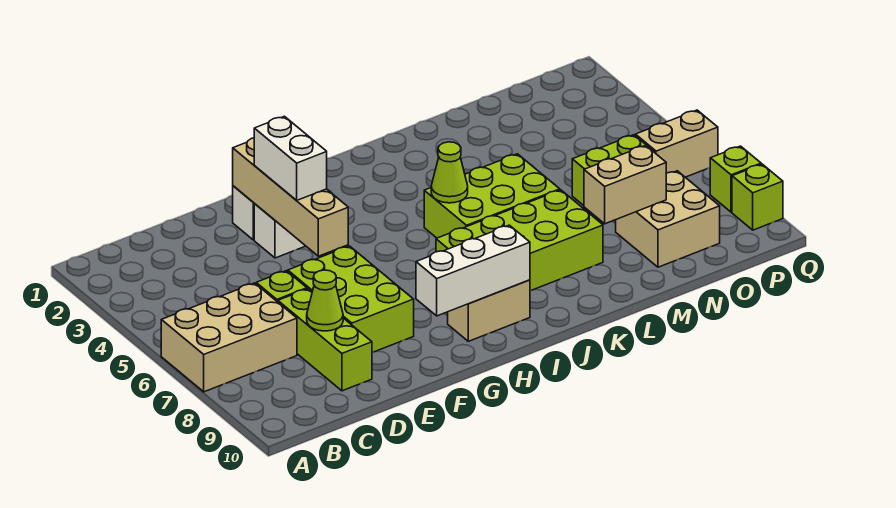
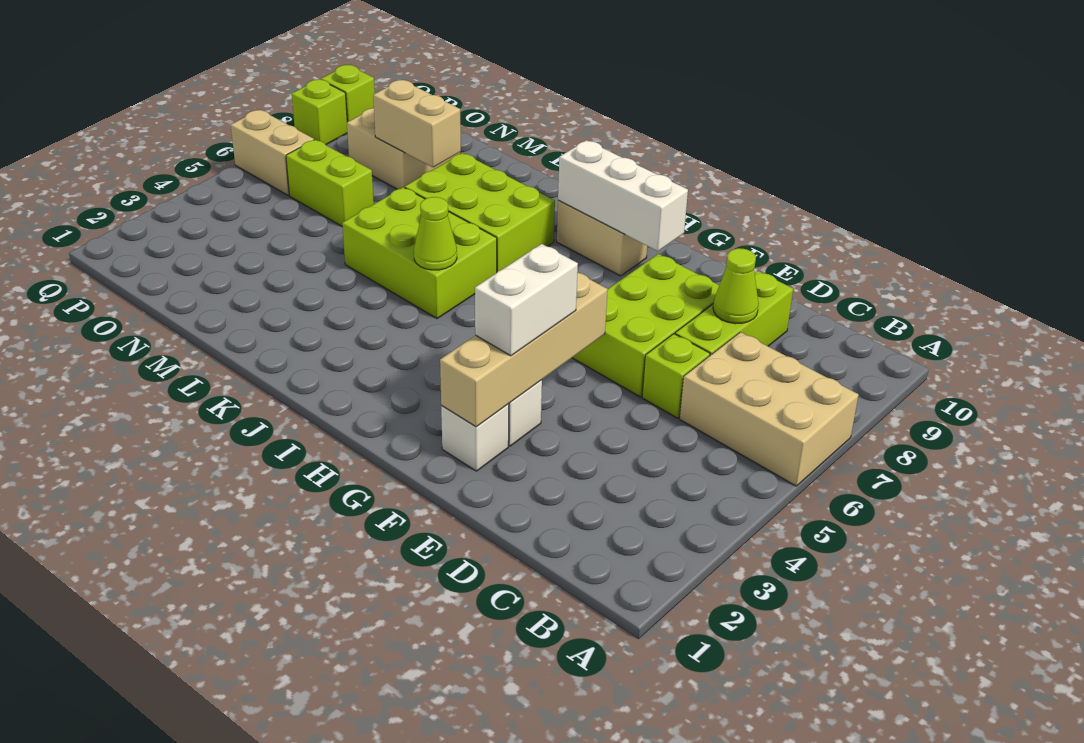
lime 2x4 brick [436,190,603,291] -> lime 2x3 brick [405,153,555,272]

